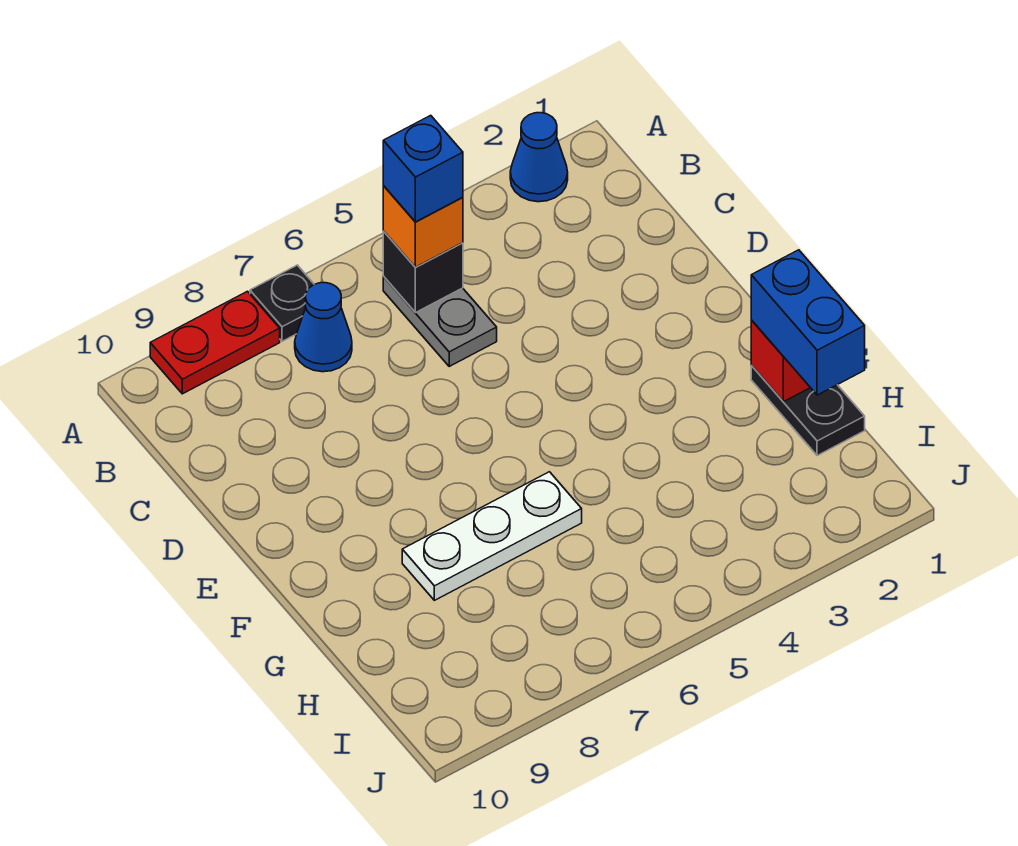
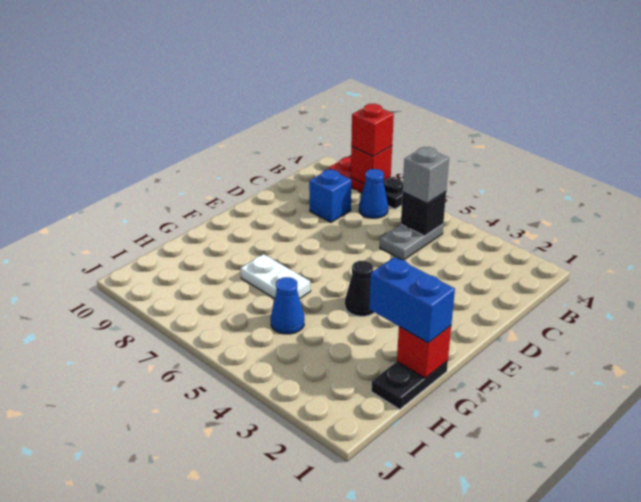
blue 1x1 cone [510,113,568,202] -> blue 1x1 cone moved to [271,277,304,334]
none -> red 1x1 brick [351,146,392,184]
none -> red 1x1 brick [351,104,394,156]
orange 1x1 brick [383,186,463,267] -> grey 1x1 brick [403,147,449,203]
blue 1x1 brick [383,115,463,222] -> blue 1x1 brick moved to [309,169,351,222]
none -> black 1x1 cone [345,261,375,316]
blue 1x2 brick [751,250,865,395] -> blue 1x2 brick turned to [369,257,455,343]
white 1x3 plate [402,472,582,600] -> white 1x2 plate [240,254,311,299]

